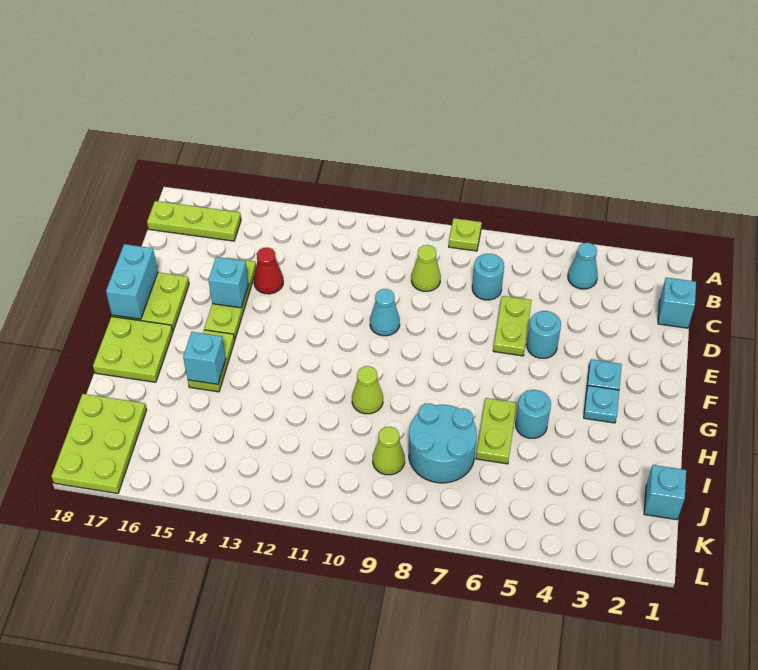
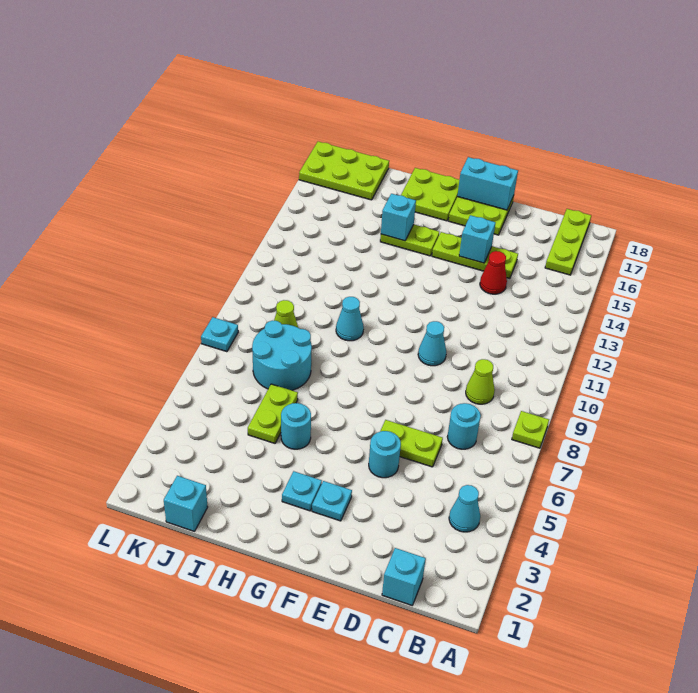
lime 1x2 plate [476,398,517,464] -> lime 1x2 plate turned to [248,384,298,443]
lime 1x1 cone [352,366,383,414] -> cyan 1x1 cone [336,297,364,341]
none -> cyan 1x1 plate [201,317,238,352]

